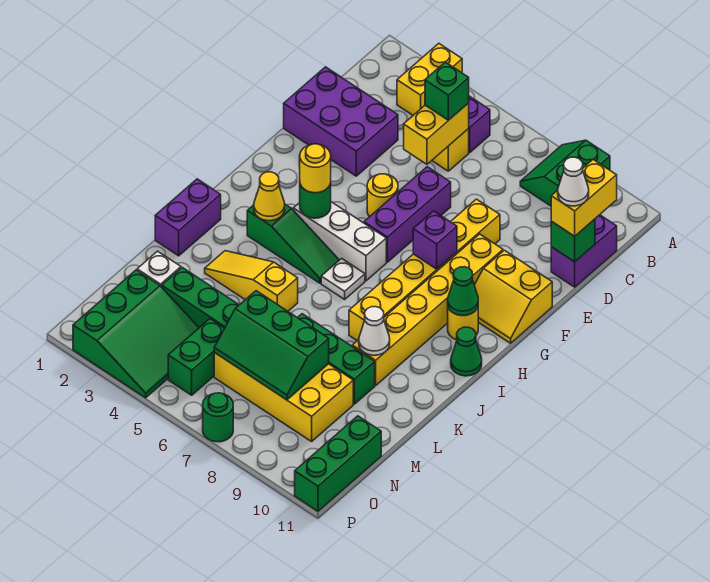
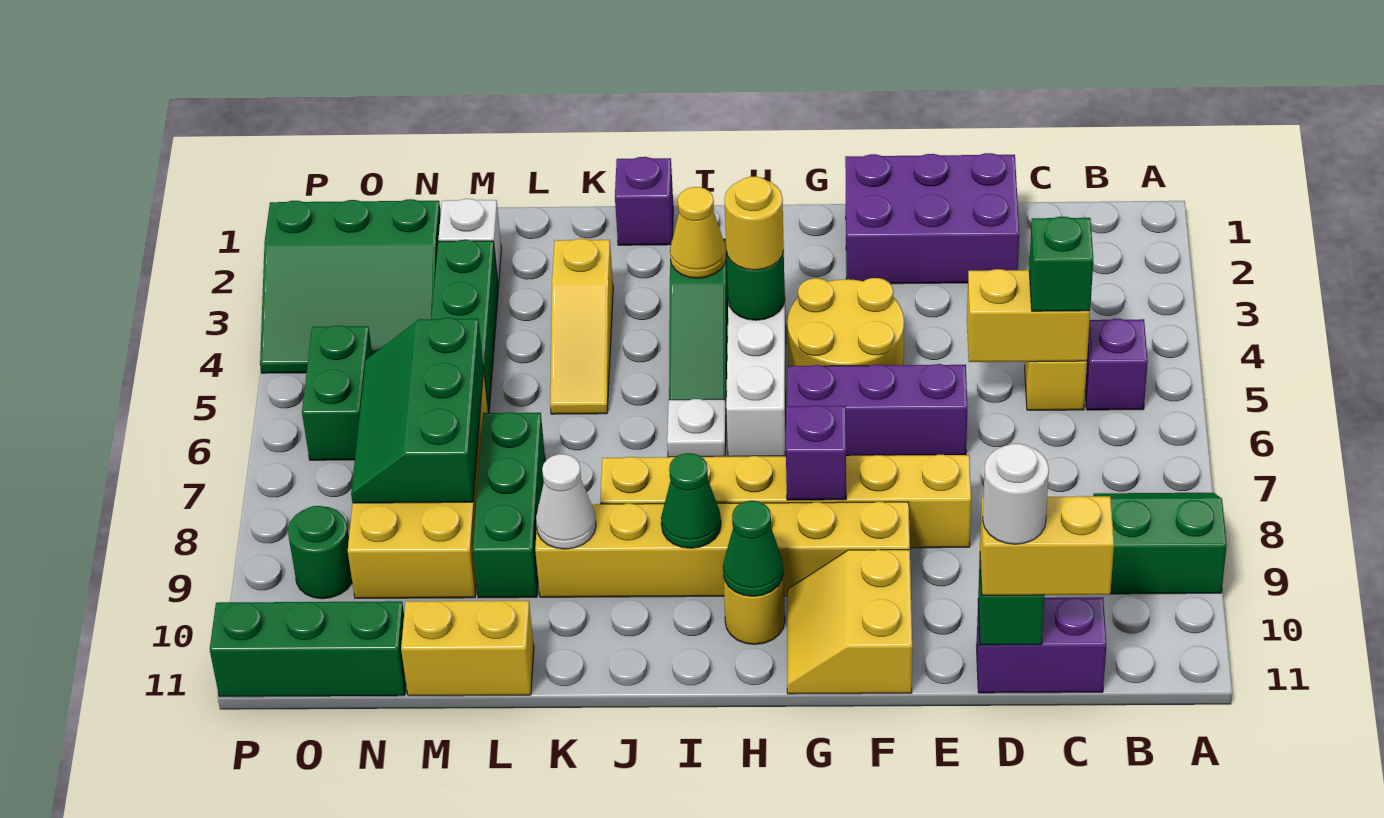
yellow 1x2 brick [397,44,462,115] -> yellow 1x2 brick moved to [401,601,534,696]
purple 2x3 brick [284,67,398,176] -> purple 2x3 brick turned to [845,153,1019,284]
white 1x1 cone [558,157,589,206] -> white 1x1 round brick [983,444,1049,544]
yellow 1x1 round brick [367,174,398,217] -> yellow 2x2 round brick [788,278,904,366]
green 1x1 cone [451,327,482,376] -> green 1x1 cone moved to [661,453,721,548]
purple 1x2 brick [155,179,221,256] -> purple 1x1 brick [615,157,673,245]
yellow 1x3 slope [205,251,298,311] -> yellow 1x3 slope turned to [550,239,613,414]
green 1x2 brick [168,319,224,395] -> green 1x2 brick turned to [302,326,372,460]
green 1x1 round brick [203,393,233,442] -> green 1x1 round brick moved to [288,506,352,599]

